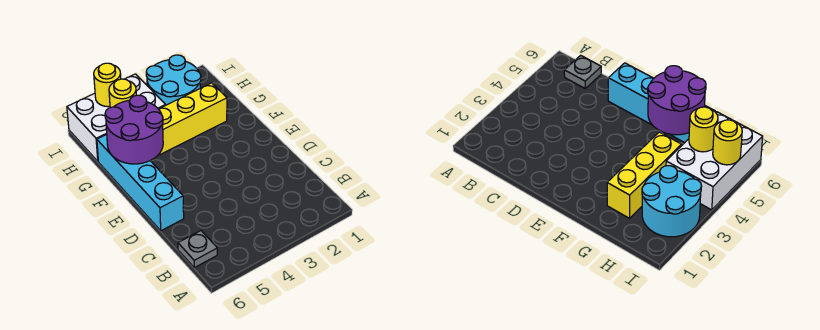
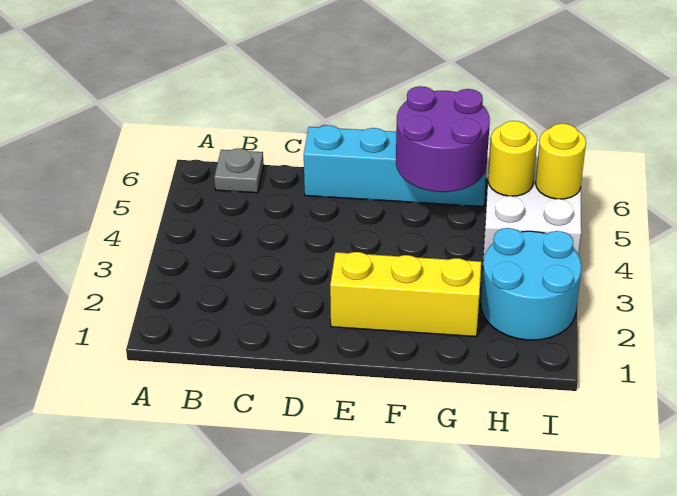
yellow 1x3 brick [159,83,227,155] -> yellow 1x3 brick turned to [330,252,481,337]

